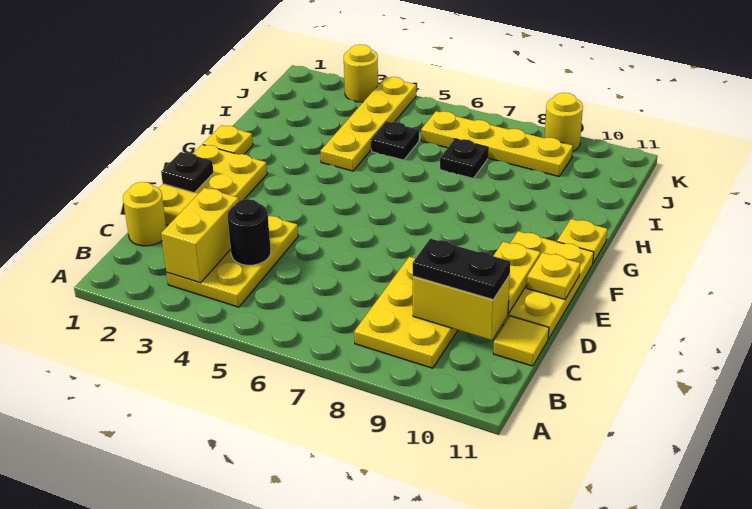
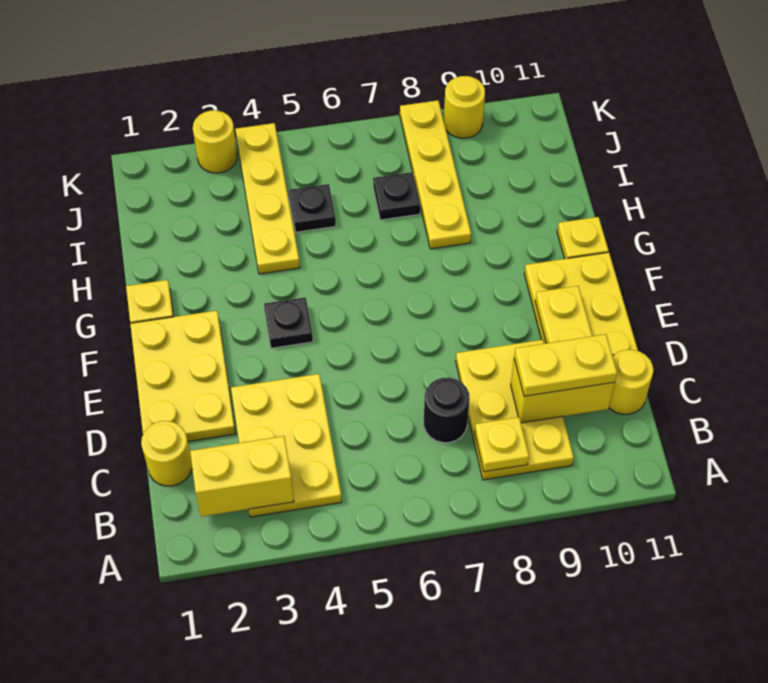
yellow 1x2 brick [161,188,239,283] -> yellow 1x2 brick turned to [190,436,294,517]
black 1x1 round brick [227,199,271,265] -> black 1x1 round brick moved to [424,378,470,443]
black 1x2 plate [413,239,510,299] -> yellow 1x2 plate [514,334,617,396]
yellow 1x1 tile [493,316,549,366] -> yellow 1x1 round brick [609,350,654,414]
black 1x1 plate [161,152,214,193] -> black 1x1 plate moved to [264,297,313,348]
yellow 1x1 plate [527,252,580,299] -> yellow 1x1 plate moved to [475,417,529,472]
yellow 1x4 plate [421,111,573,176] -> yellow 1x4 plate turned to [400,100,471,249]

